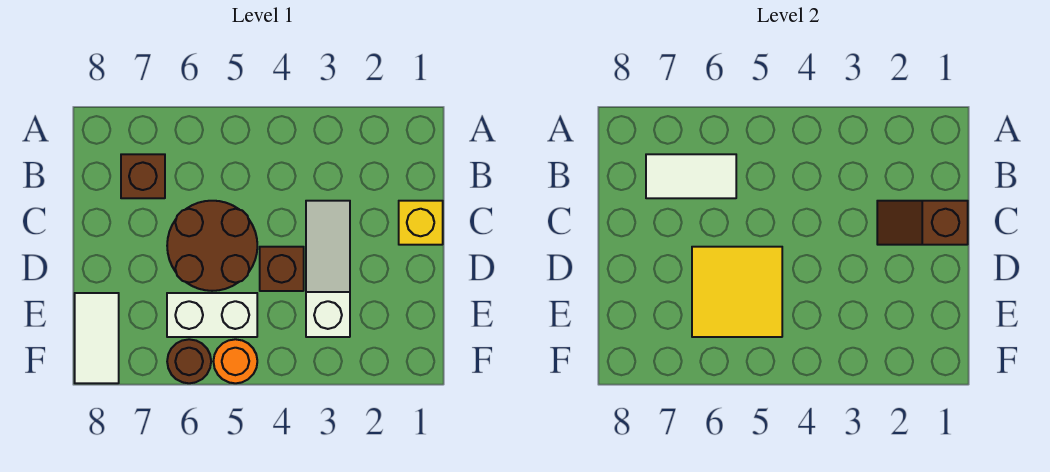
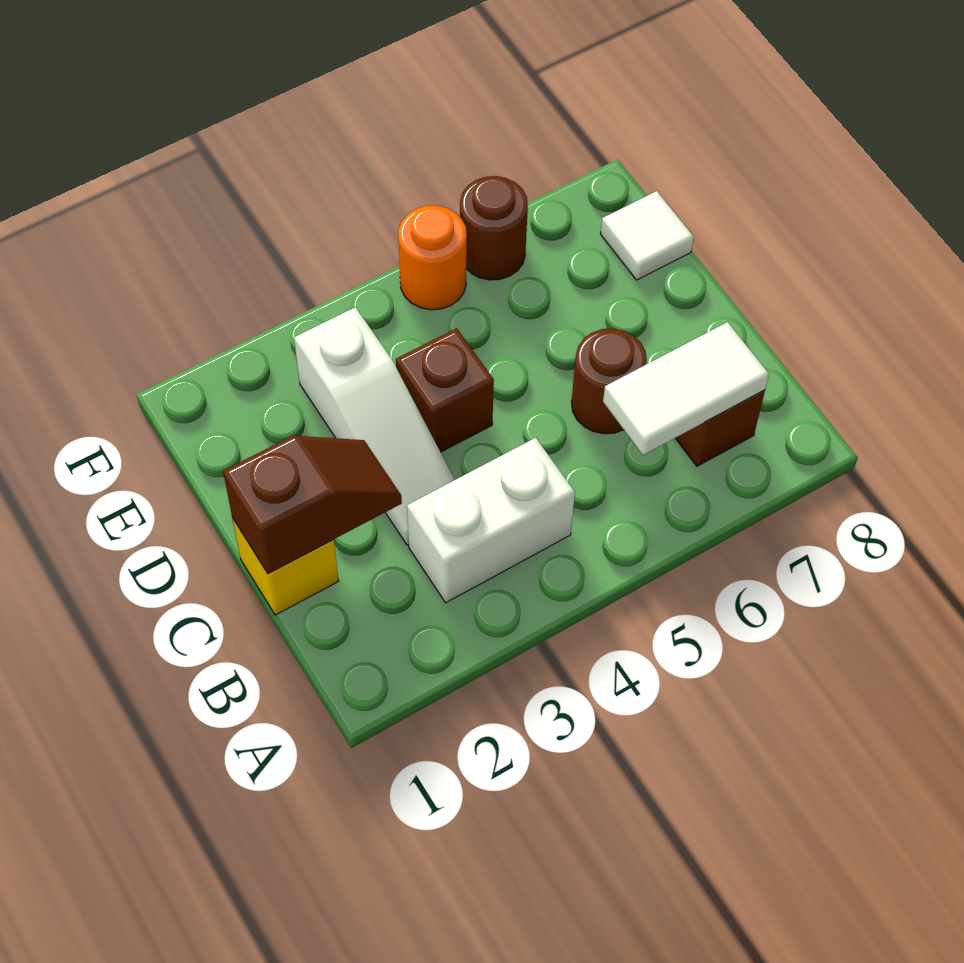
brown 2x2 round brick [167,201,257,291] -> brown 1x1 round brick [571,328,647,434]
yellow 2x2 tile [692,247,782,337] -> none
white 1x2 brick [167,293,257,337] -> white 1x2 brick moved to [407,438,575,603]
white 1x2 tile [75,293,119,383] -> white 1x1 tile [600,191,694,280]

